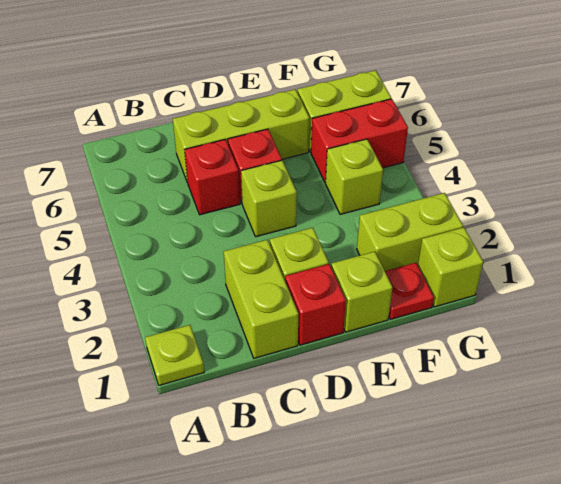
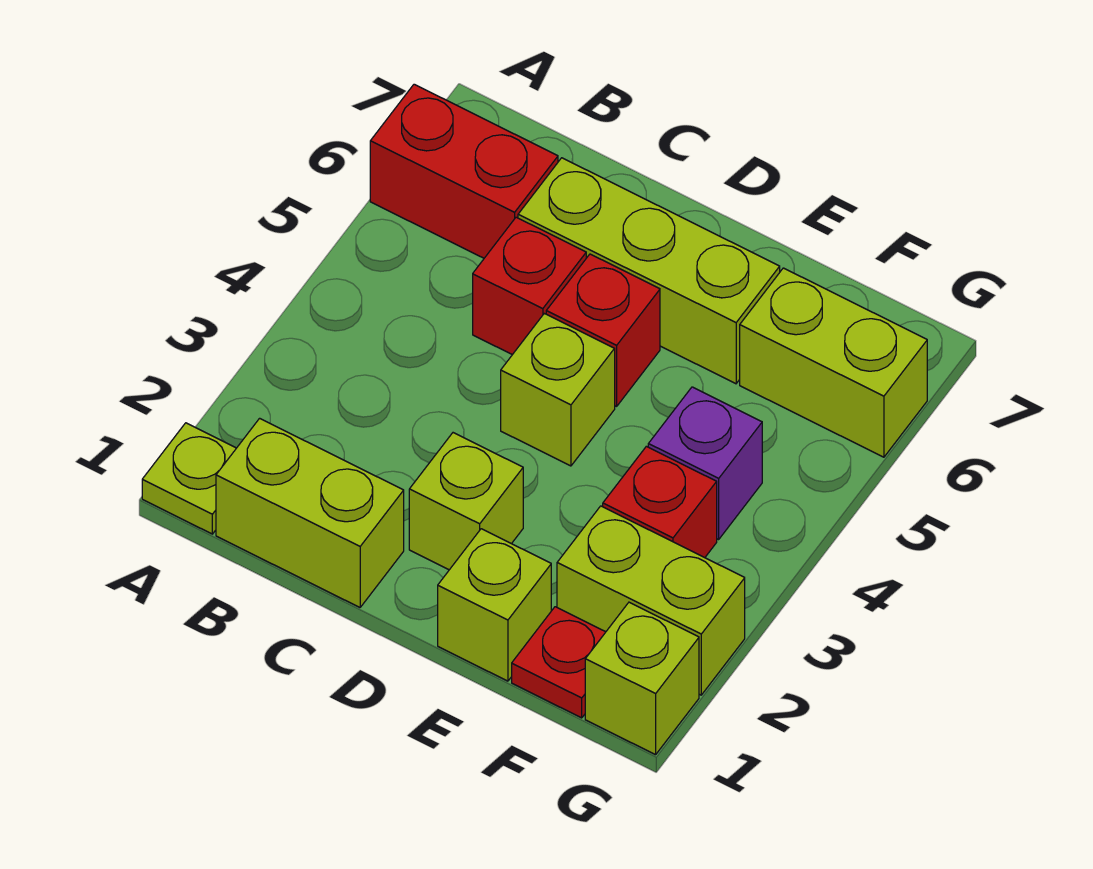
lime 1x2 brick [224,240,298,358] -> lime 1x2 brick turned to [216,418,404,607]
red 1x1 brick [285,264,346,345] -> red 1x1 brick moved to [603,446,717,558]
lime 1x1 brick [326,139,383,214] -> purple 1x1 brick [648,387,762,539]
red 1x2 brick [311,99,408,183] -> red 1x2 brick moved to [370,84,558,258]

